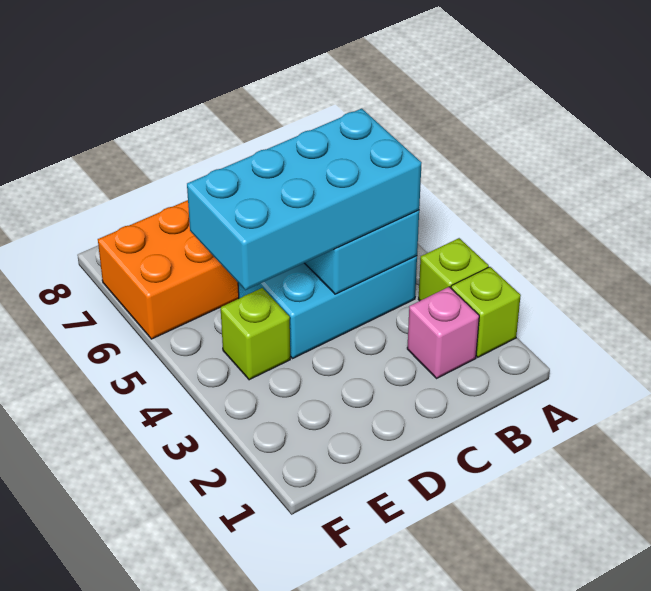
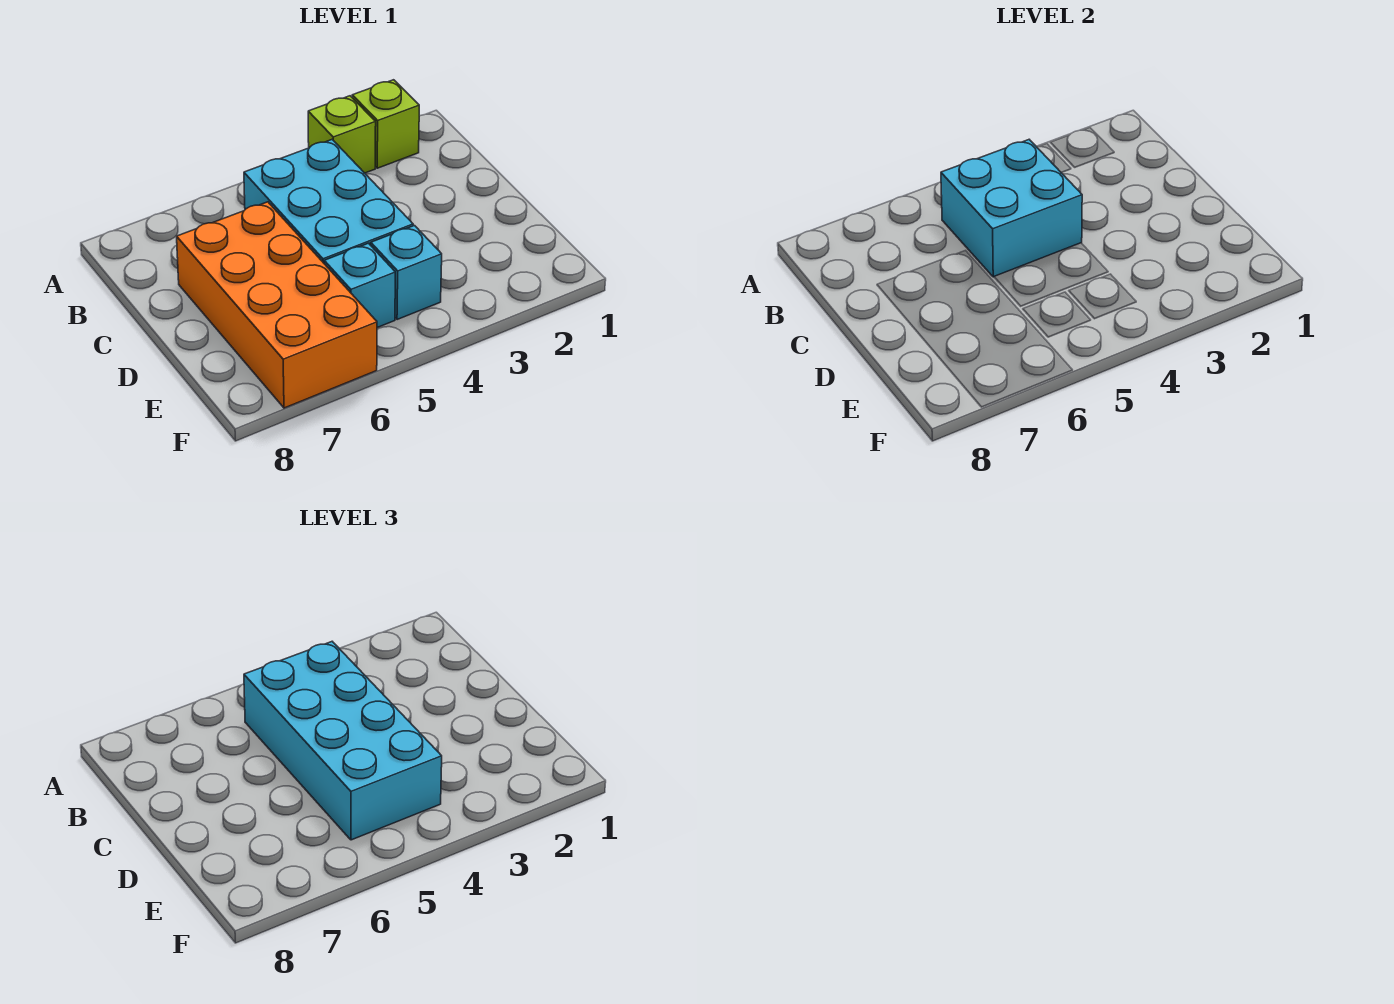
pink 1x1 brick [407,287,479,378] -> none
lime 1x1 brick [221,288,290,380] -> cyan 1x1 brick [371,226,442,320]
none -> cyan 1x1 brick [324,243,395,328]

